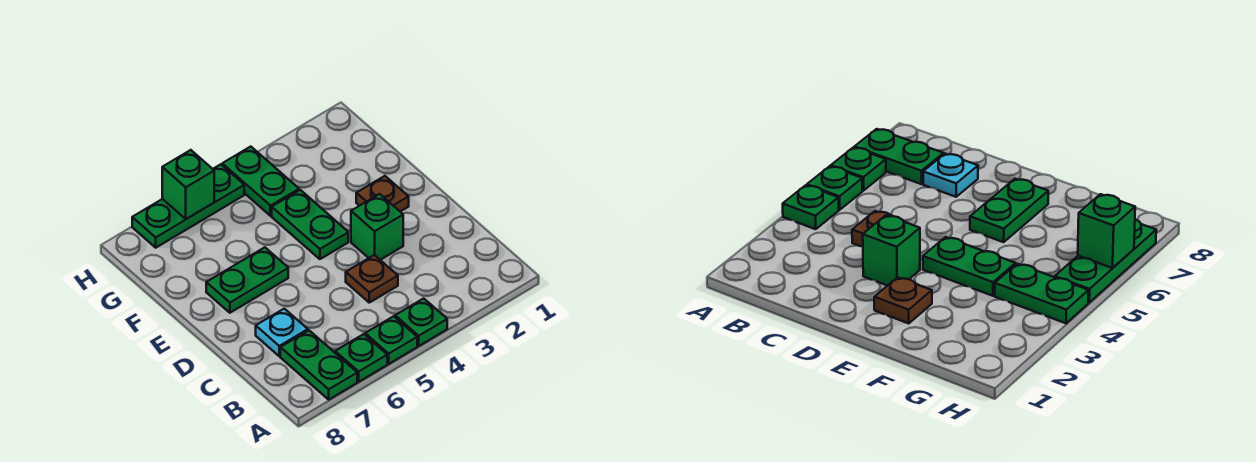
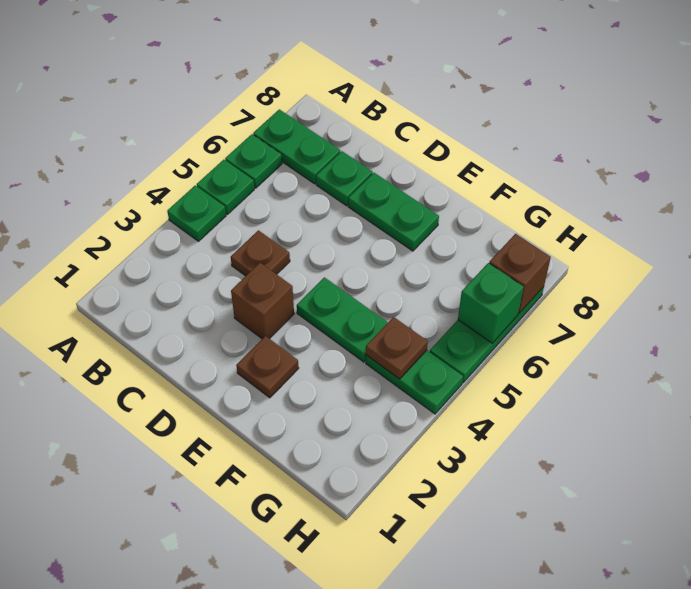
cyan 1x1 plate [256,309,308,356] -> green 1x1 plate [316,151,373,206]
green 1x1 brick [351,194,403,260] -> brown 1x1 brick [231,263,294,339]
green 1x2 plate [206,247,288,313] -> green 1x2 plate turned to [348,173,439,251]
none -> brown 1x1 plate [366,317,428,379]
none -> brown 1x1 brick [489,234,551,313]

